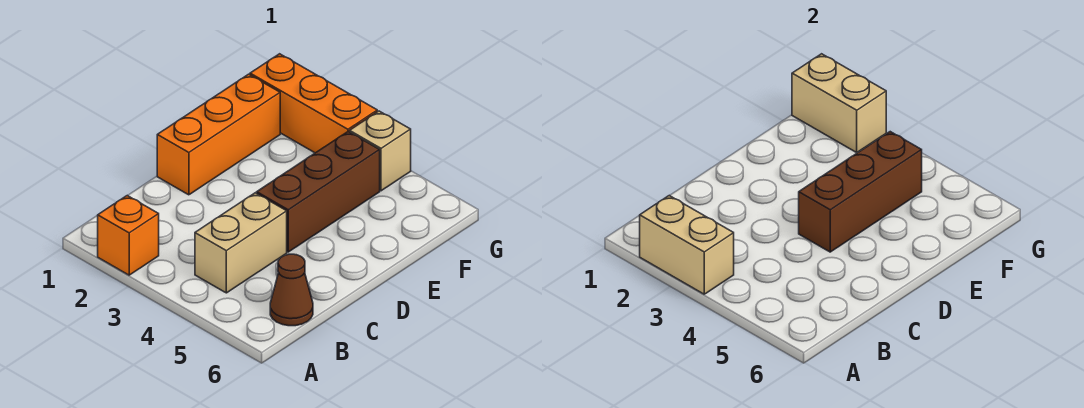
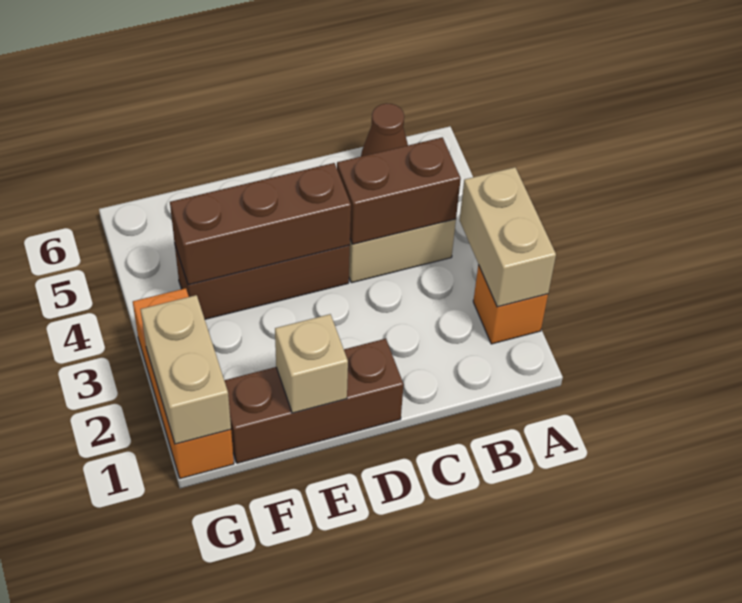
none -> brown 1x2 brick [337,137,461,244]
orange 1x3 brick [157,74,280,195] -> brown 1x3 brick [224,339,404,463]
tan 1x1 brick [350,111,411,191] -> tan 1x1 brick moved to [275,314,348,413]

